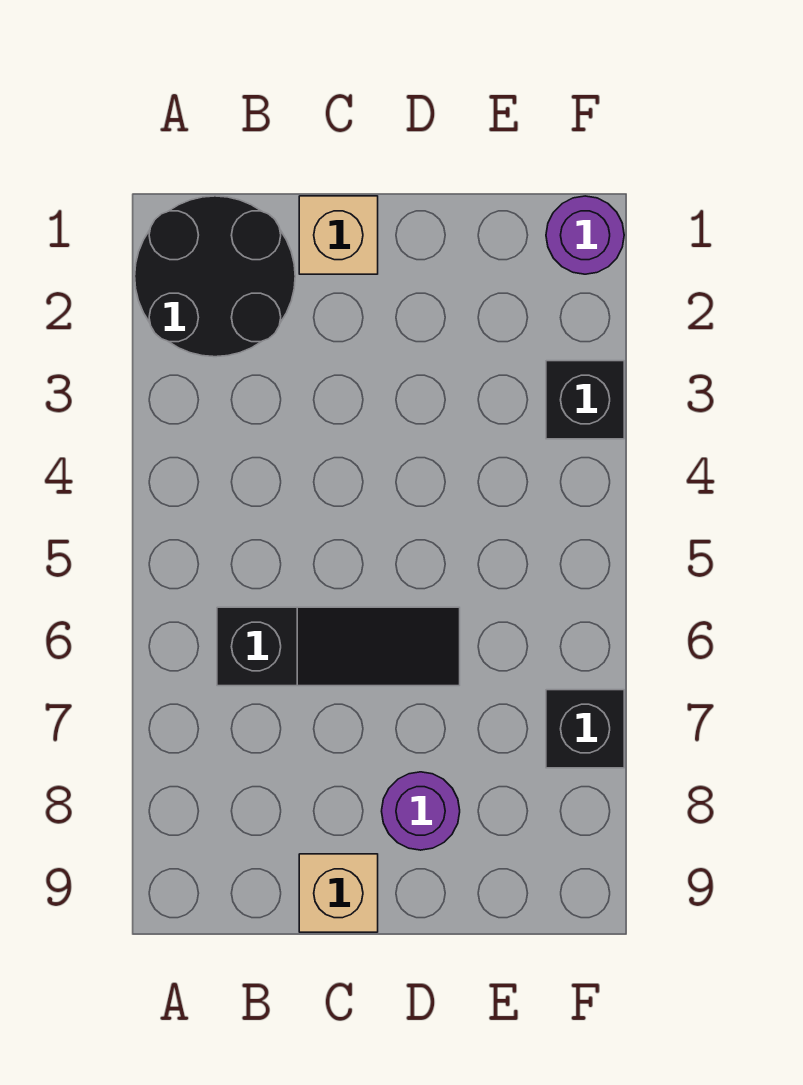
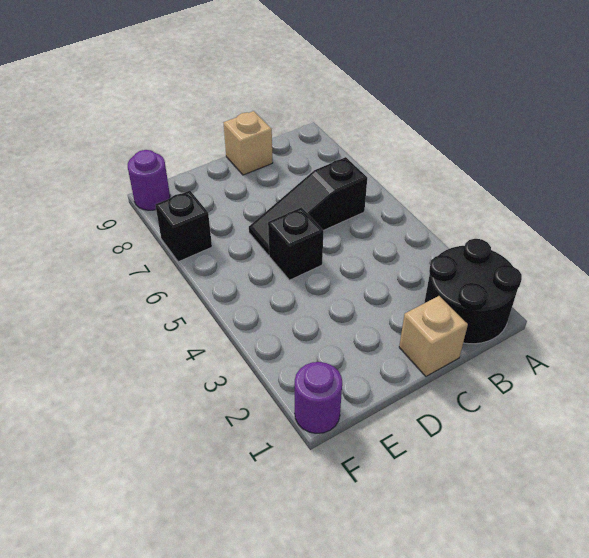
purple 1x1 round brick [382,772,460,850] -> purple 1x1 round brick moved to [128,150,170,210]
black 1x1 brick [546,361,624,439] -> black 1x1 brick moved to [268,208,323,280]

